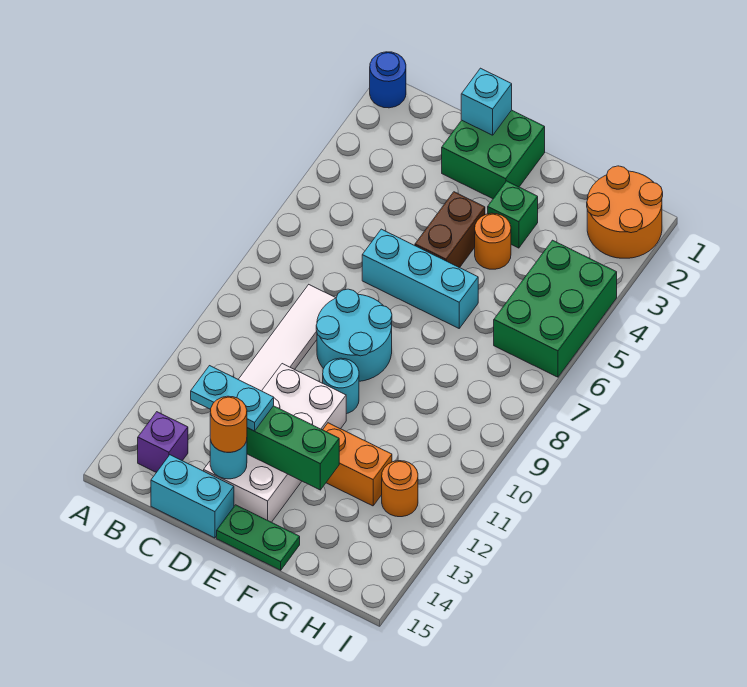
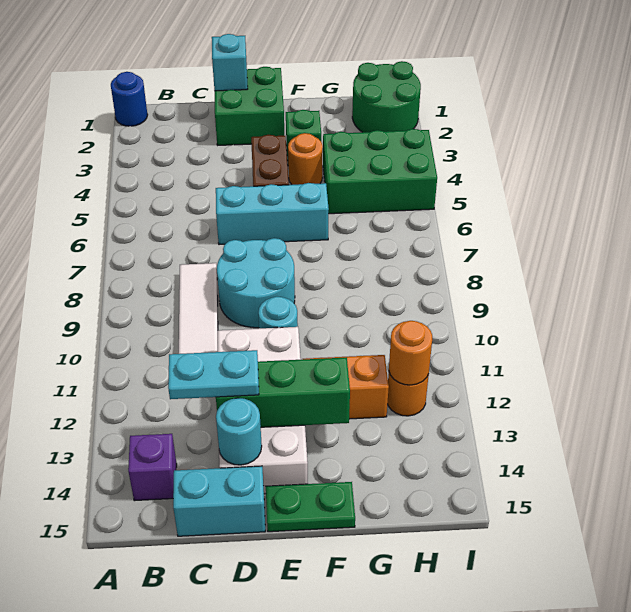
orange 1x1 round brick [210,396,247,452] -> orange 1x1 round brick moved to [389,321,432,385]
orange 2x2 round brick [587,166,663,258] -> green 2x2 round brick [352,61,421,132]
green 2x3 brick [494,240,617,377] -> green 2x3 brick turned to [323,129,437,214]

